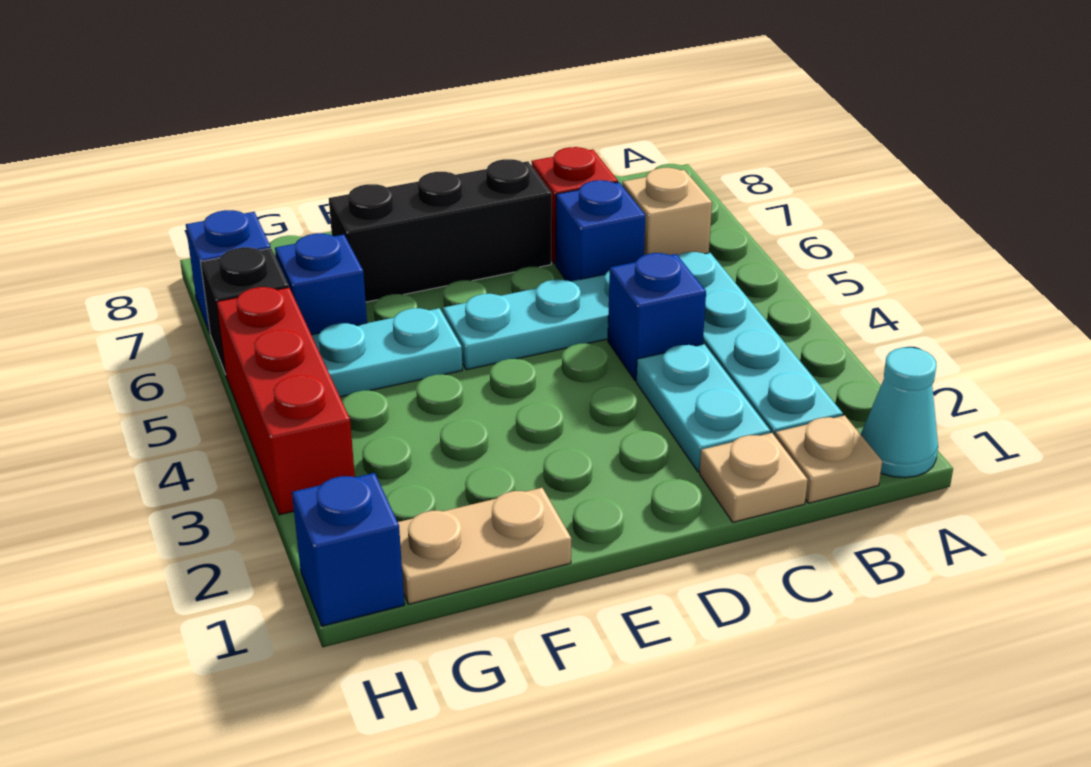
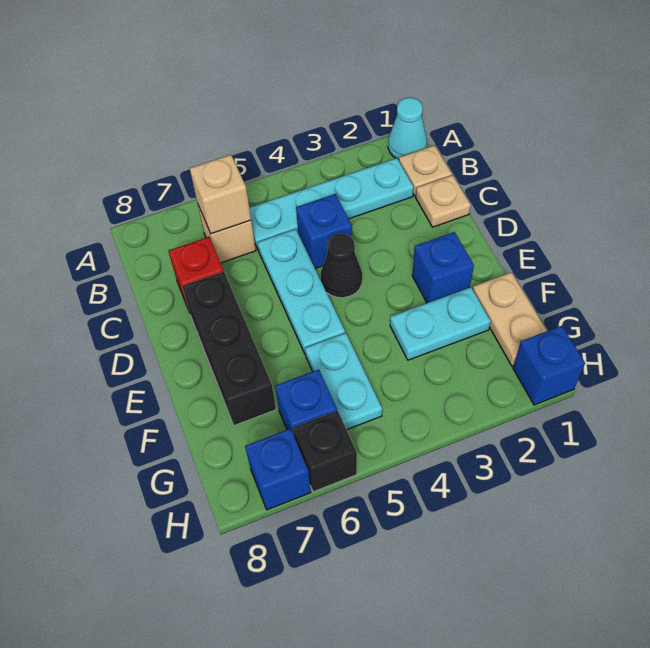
none -> tan 1x1 brick [190,155,251,234]
cyan 1x2 plate [636,344,770,472] -> cyan 1x2 plate moved to [390,287,491,360]
blue 1x1 brick [556,180,646,281] -> blue 1x1 brick moved to [412,232,474,303]
none -> black 1x1 cone [321,233,362,298]
red 1x3 brick [216,287,355,515] -> none

